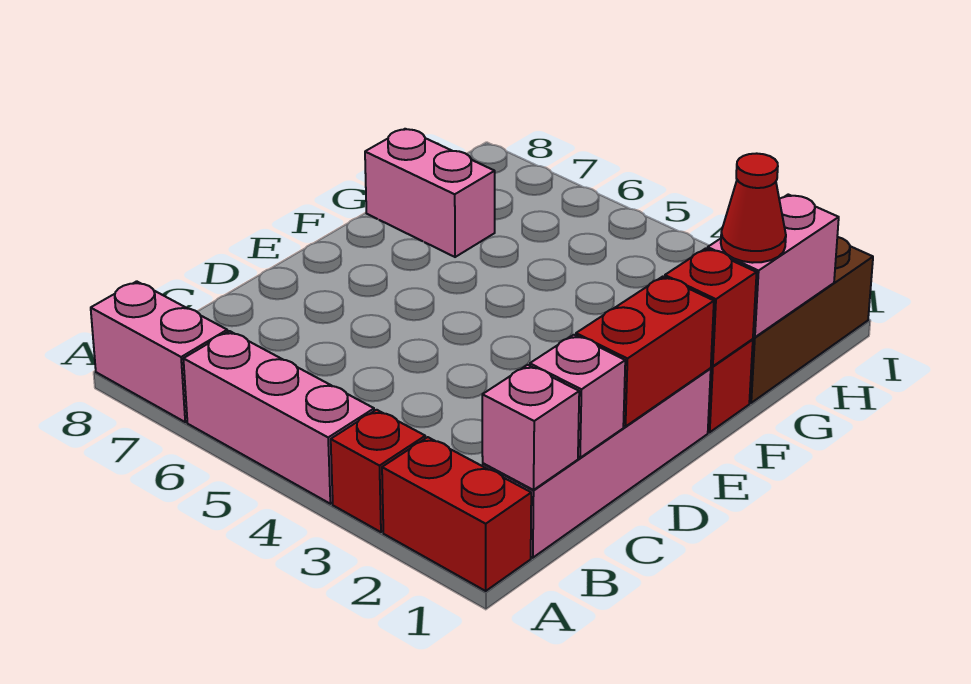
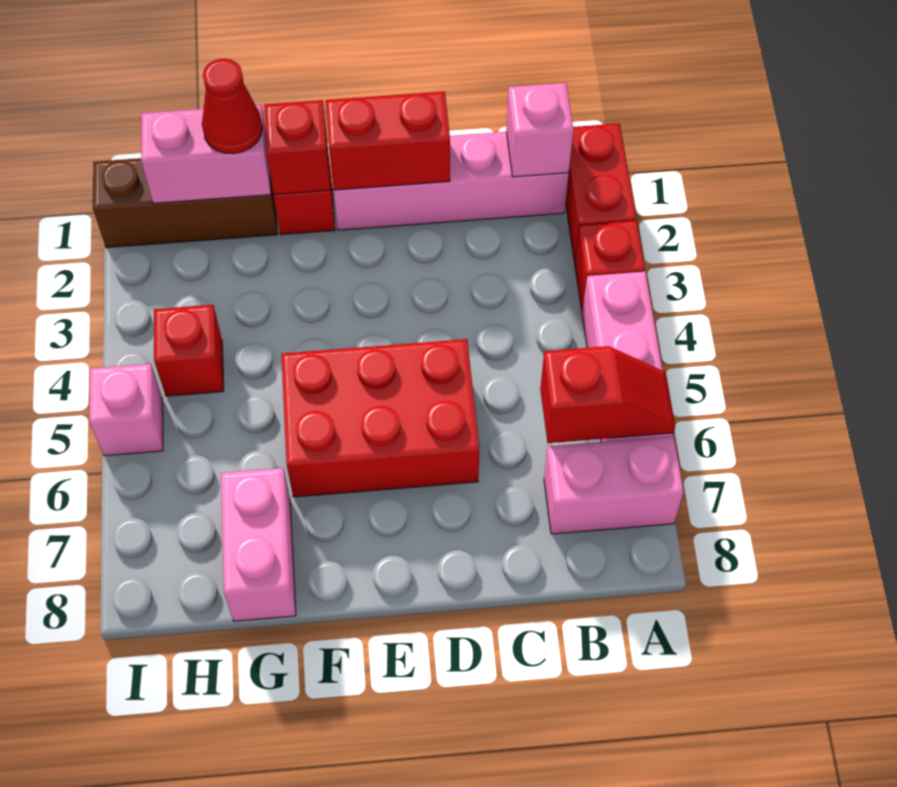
none -> red 1x2 slope [540,346,675,443]
pink 1x2 brick [91,281,227,422] -> pink 1x2 brick turned to [544,436,684,534]
pink 1x1 brick [530,335,625,458] -> pink 1x1 brick moved to [90,364,163,456]
none -> red 2x3 brick [281,339,479,497]
none -> red 1x1 brick [154,305,224,396]

